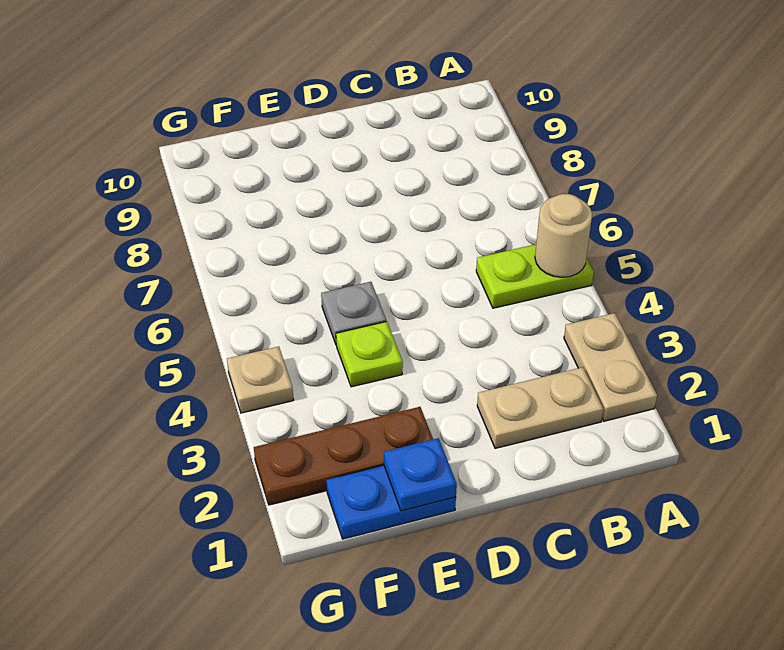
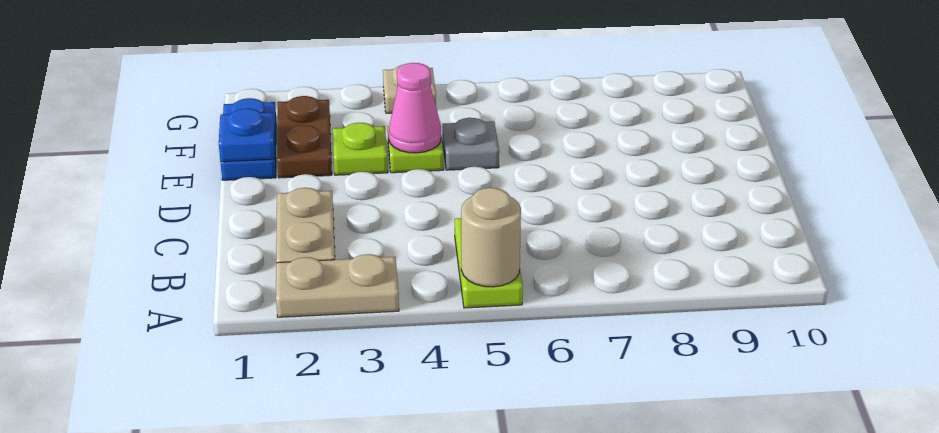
brown 1x3 plate [254,407,433,505] -> brown 1x2 plate [277,96,332,178]
none -> lime 1x1 plate [333,123,388,175]
none -> pink 1x1 cone [389,63,442,153]

